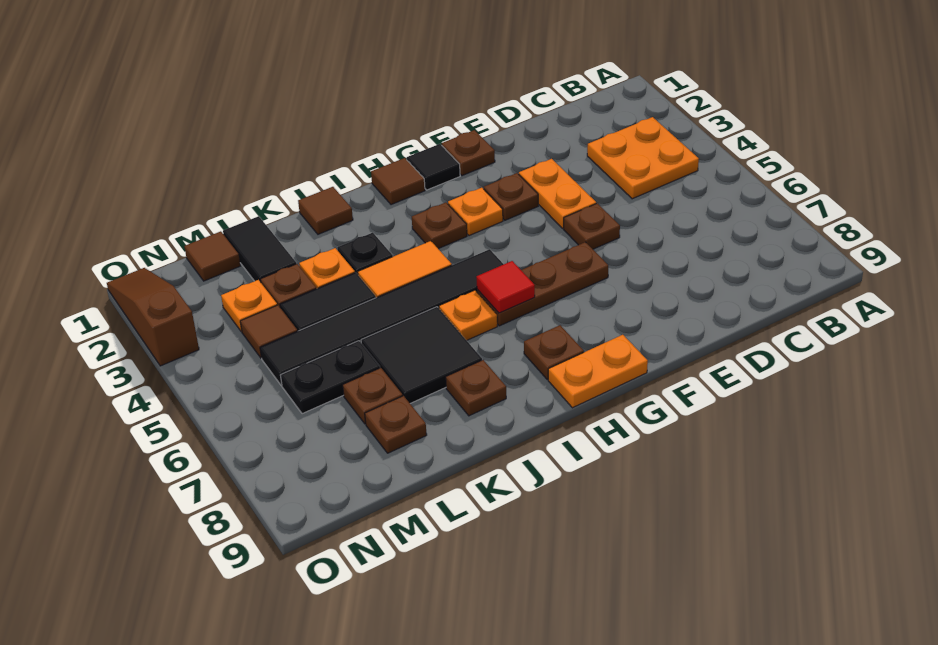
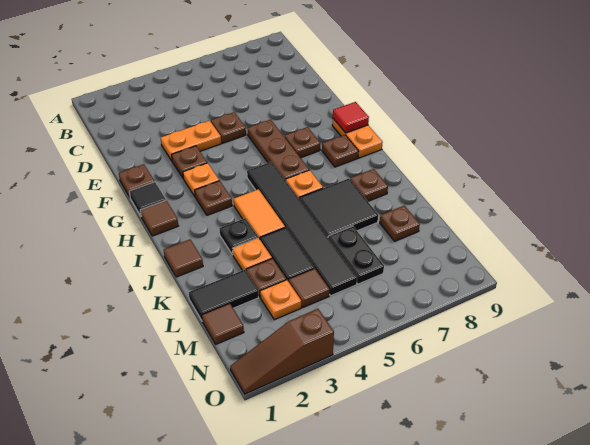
orange 2x2 plate [587,117,699,199] -> none
red 1x1 tile [476,261,535,313] -> red 1x1 tile moved to [333,102,369,133]
brown 1x1 plate [343,368,403,424] -> brown 1x1 plate moved to [285,127,320,158]

